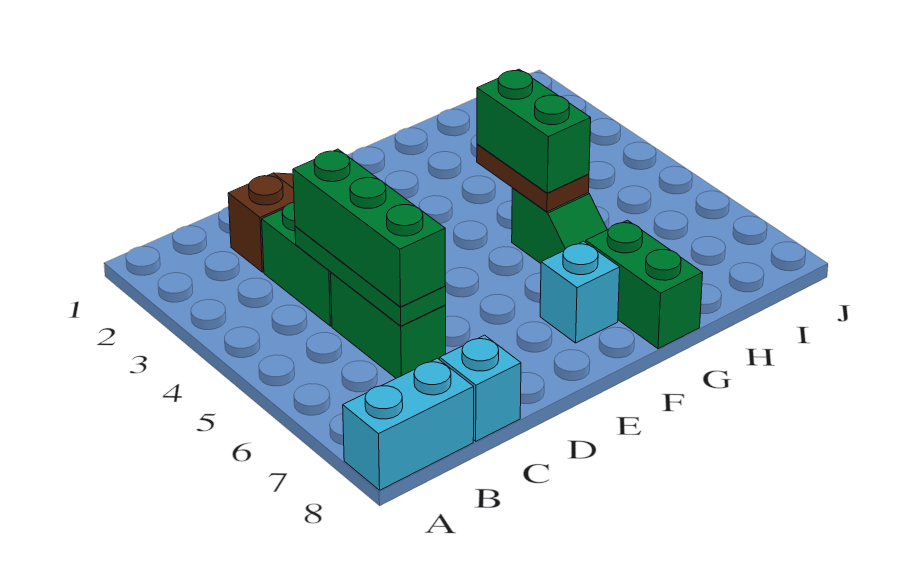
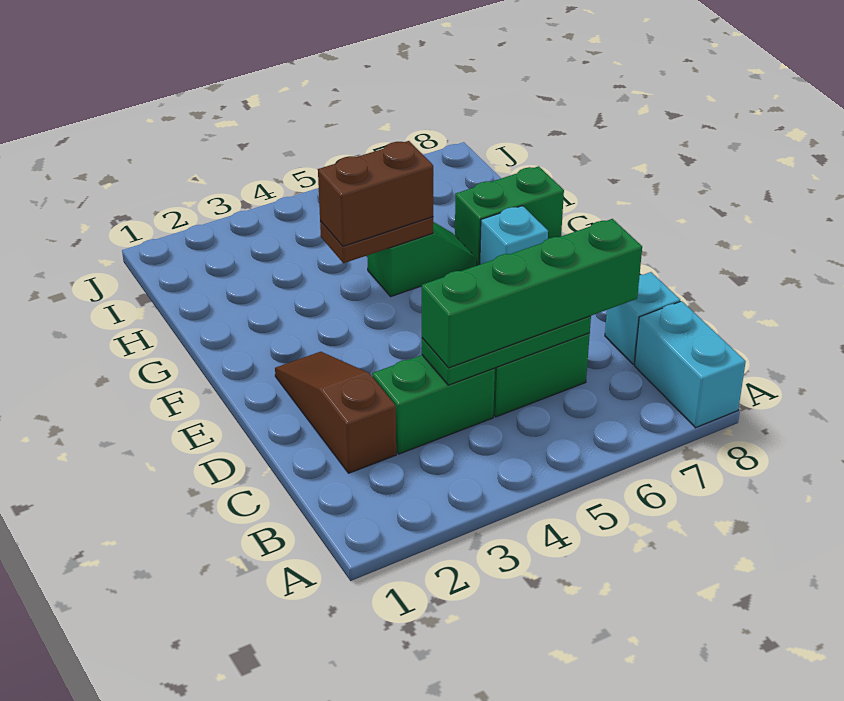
green 1x3 brick [293,149,446,307] -> green 1x4 brick [422,219,642,368]
green 1x2 brick [477,69,591,193] -> brown 1x2 brick [318,141,433,246]

